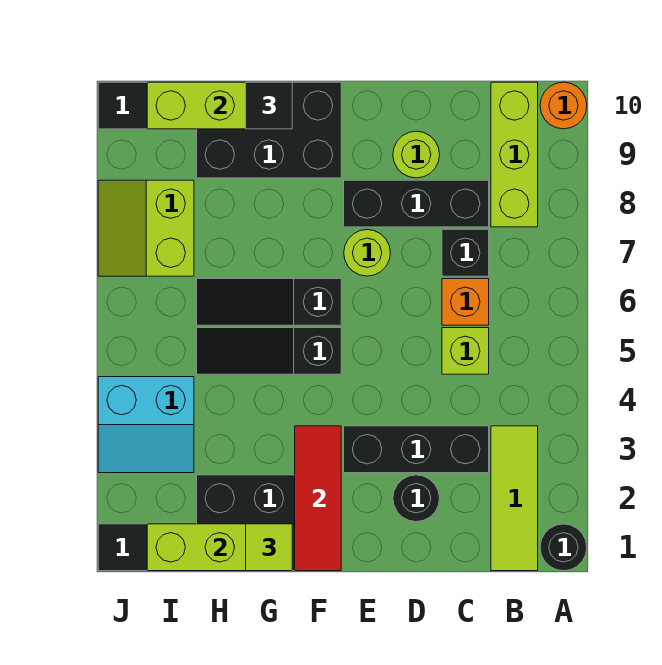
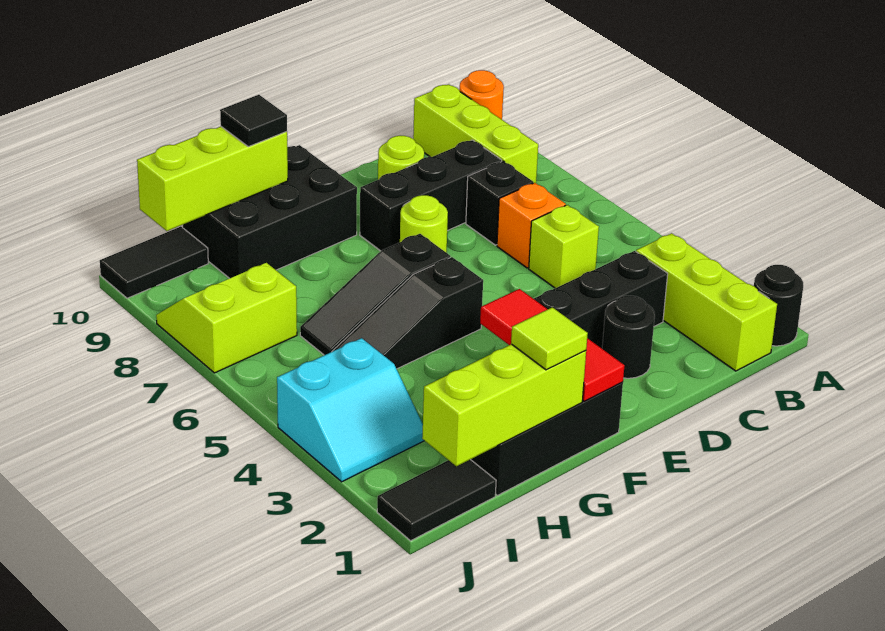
lime 1x3 tile [491,426,538,571] -> lime 1x3 brick [636,233,777,371]
lime 2x2 slope [98,180,194,276] -> lime 2x2 slope turned to [156,263,297,373]

